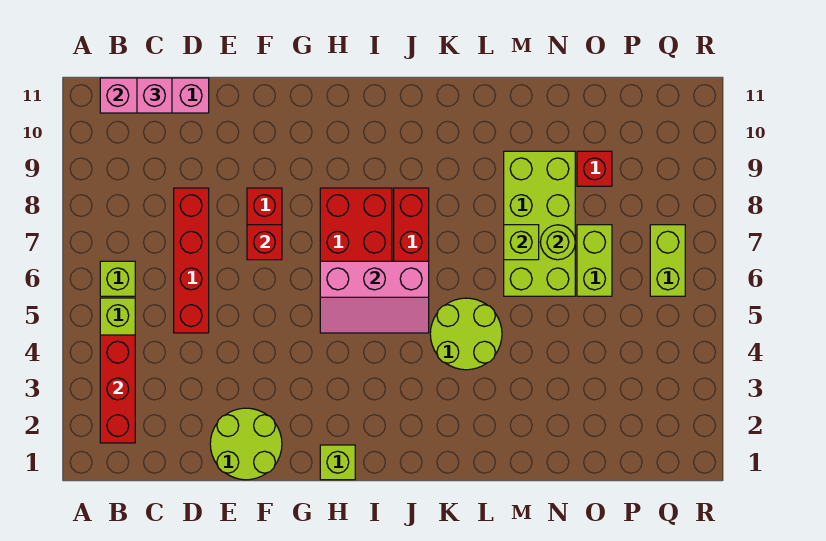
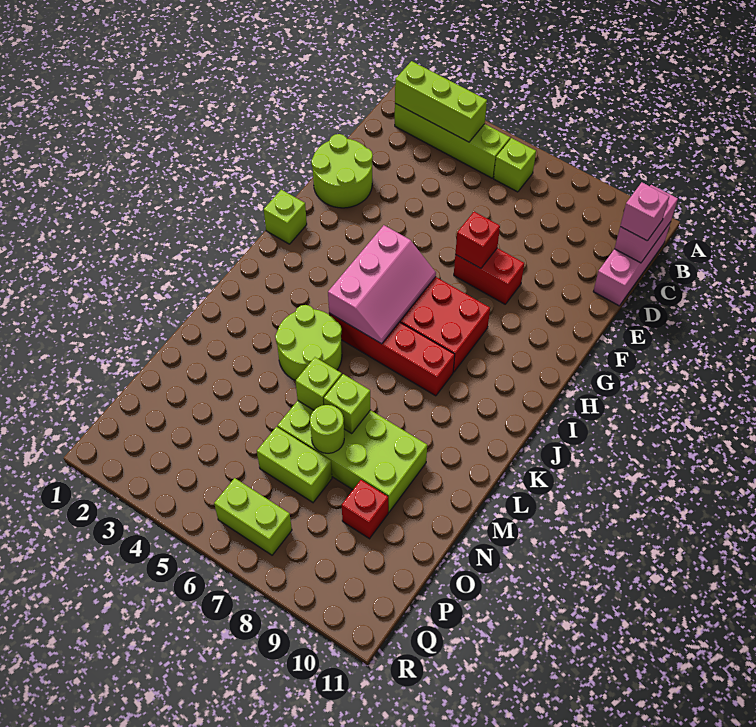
red 1x3 brick [100,335,135,443] -> lime 1x3 brick [395,61,487,142]
red 1x4 brick [174,188,209,333] -> none
pink 2x3 slope [320,261,429,333] -> pink 2x3 slope turned to [328,225,436,344]
none -> lime 1x1 brick [296,357,342,410]

